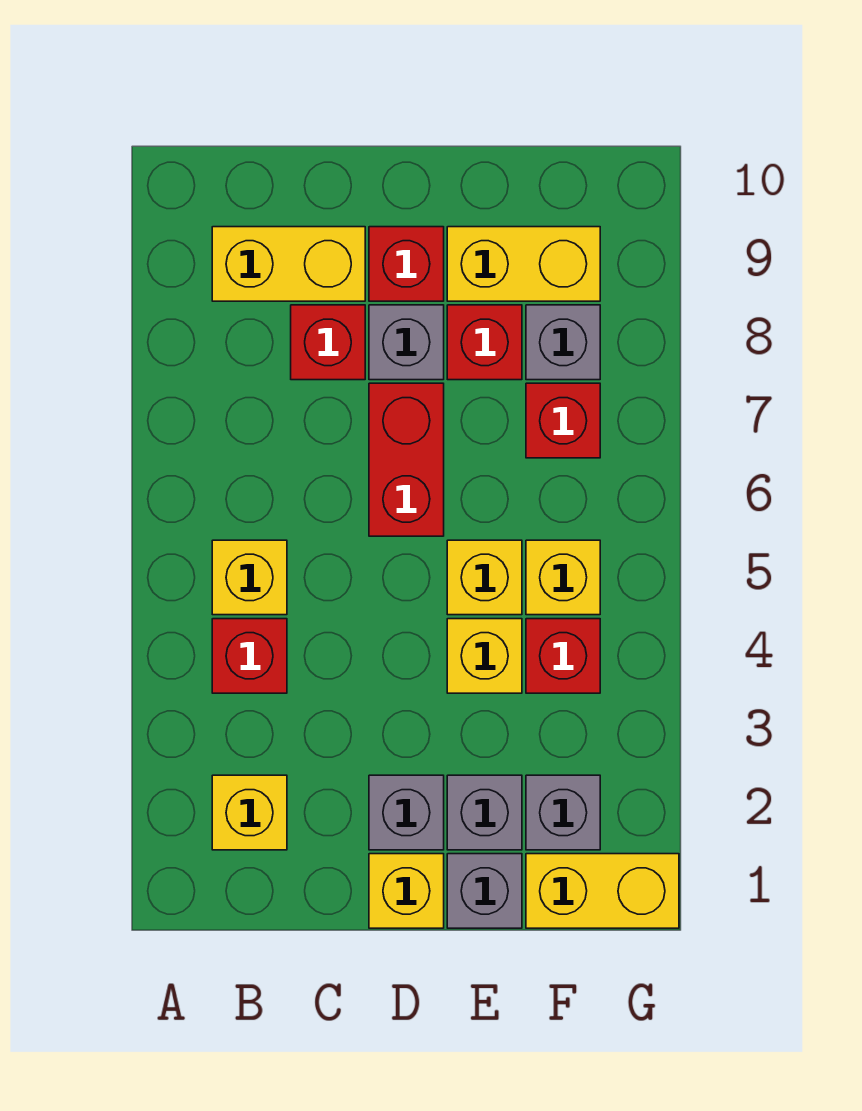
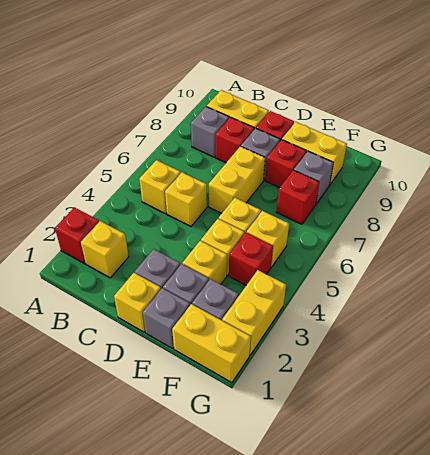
red 1x1 brick [212,619,287,693] -> red 1x1 brick moved to [55,208,99,264]
none -> grey 1x1 brick [191,107,229,157]
none -> yellow 1x1 brick [165,172,207,227]
red 1x2 brick [369,383,444,536] -> yellow 1x2 brick [209,146,265,213]
none -> yellow 1x1 brick [182,241,227,284]
none -> yellow 1x2 brick [222,270,286,355]

